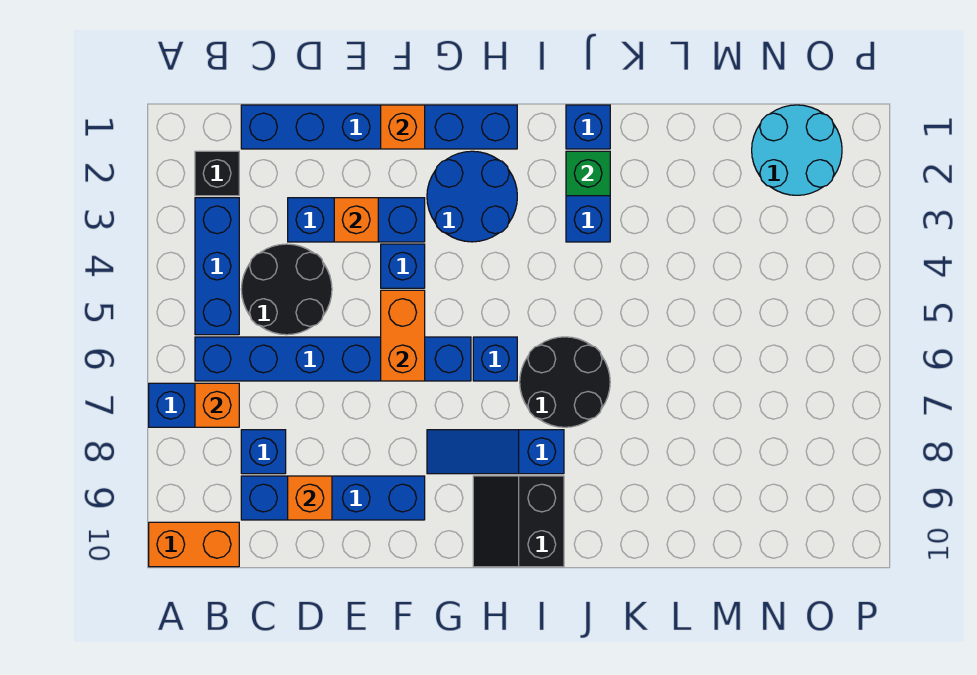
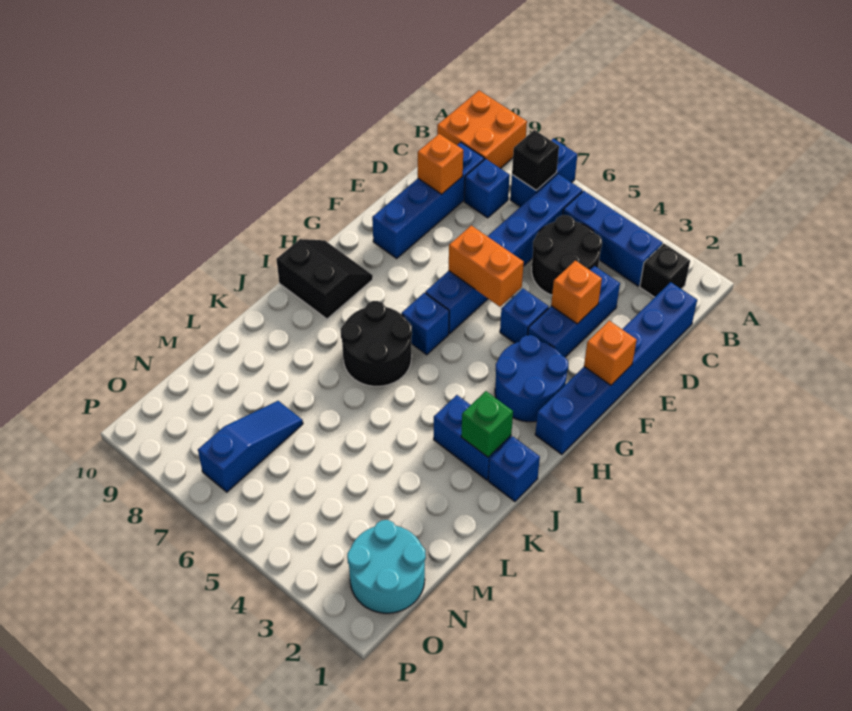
orange 1x2 brick [149,522,239,567] -> orange 2x2 brick [437,91,527,169]
orange 1x1 brick [195,383,239,427] -> black 1x1 brick [512,130,559,190]
blue 1x3 slope [427,430,564,474] -> blue 1x3 slope moved to [198,401,303,492]

